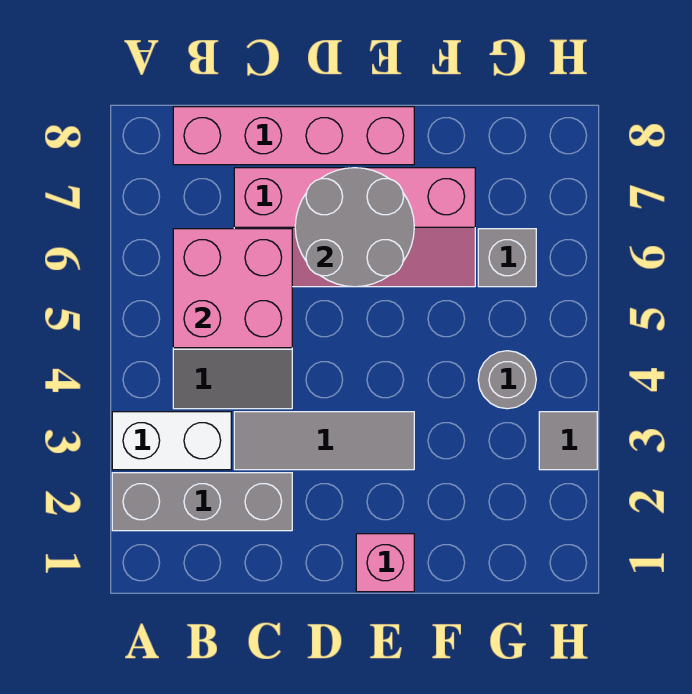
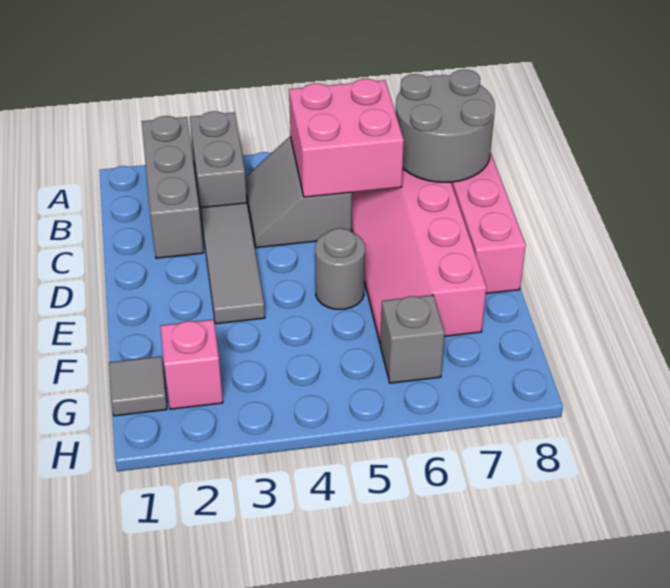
white 1x2 brick [112,412,231,470] -> grey 1x2 brick [190,111,247,212]
grey 2x2 round brick [295,168,414,287] -> grey 2x2 round brick moved to [396,70,495,182]
pink 1x1 brick [356,534,414,592] -> pink 1x1 brick moved to [161,319,223,409]
grey 1x1 round brick [478,351,536,409] -> grey 1x1 round brick moved to [315,228,365,309]
grey 1x1 tile [539,412,597,470] -> grey 1x1 tile moved to [109,356,167,416]

